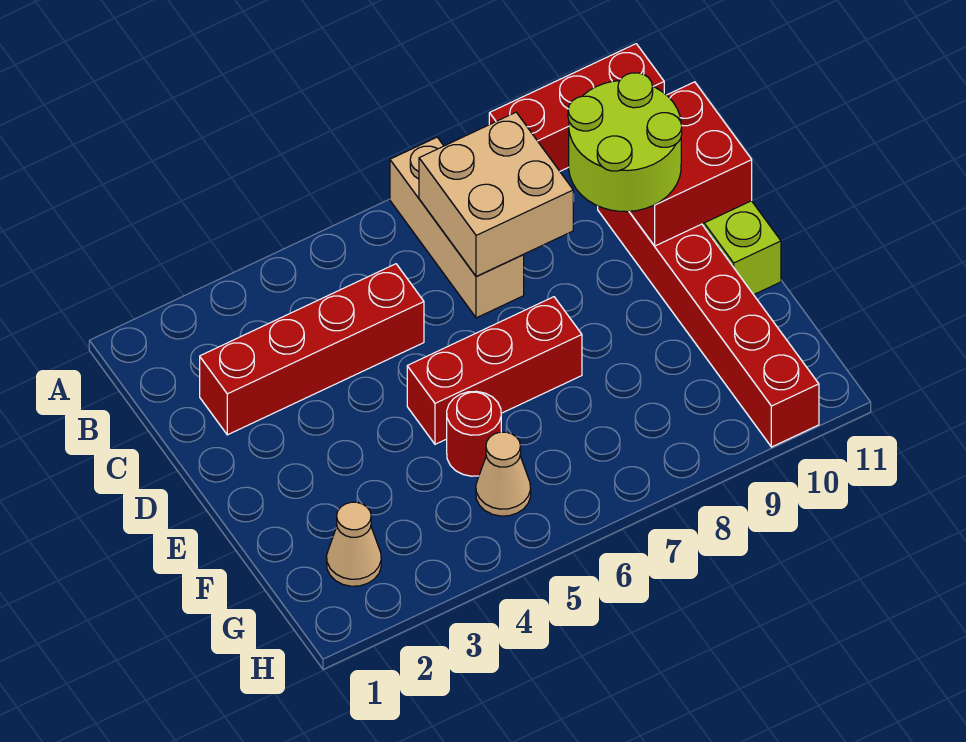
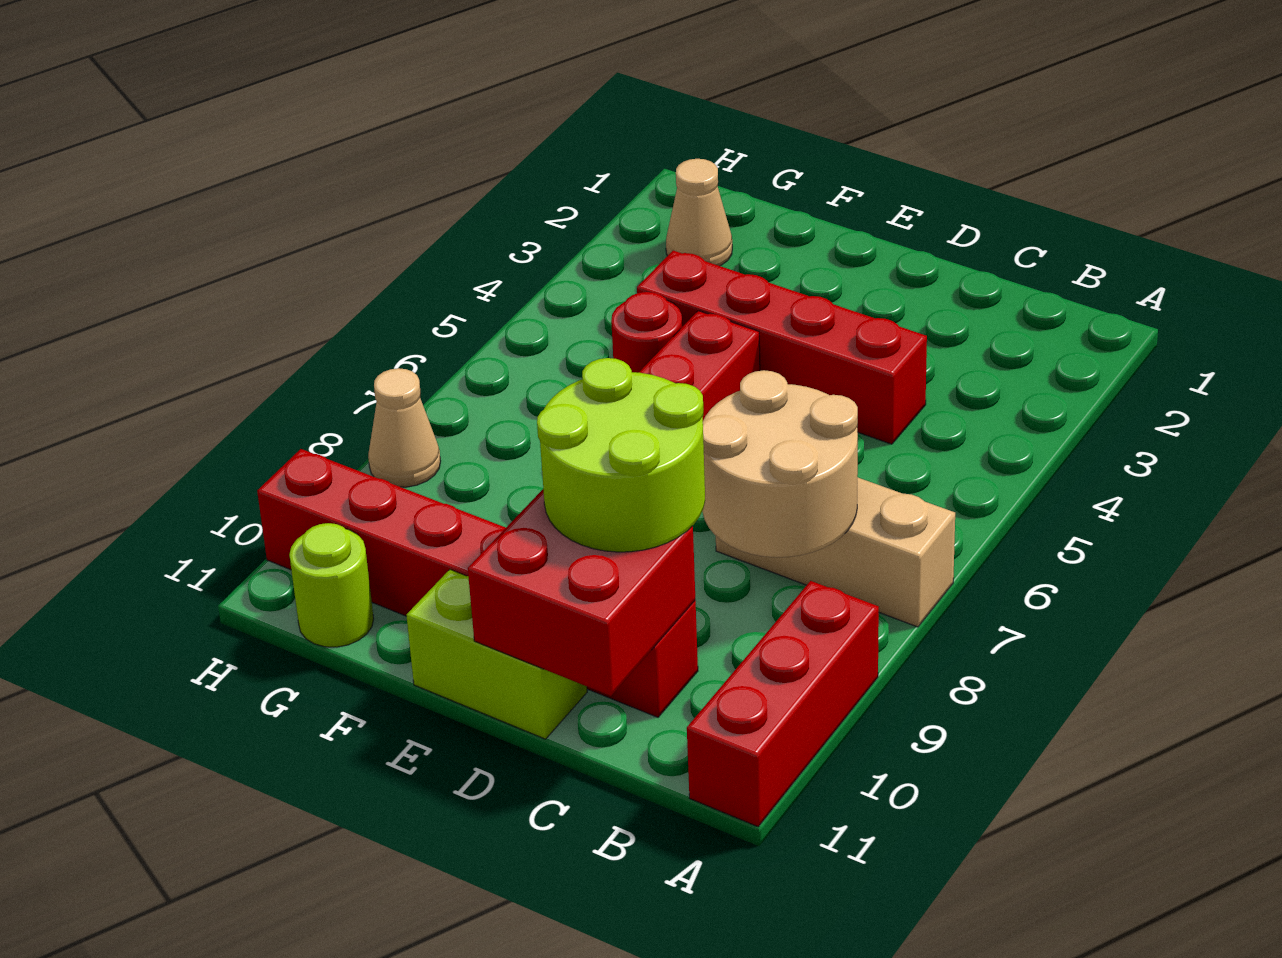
tan 2x2 brick [419,112,573,276] -> tan 2x2 round brick [702,370,858,557]
red 1x4 brick [200,264,424,435] -> red 1x4 brick turned to [637,251,927,444]
tan 1x1 cone [476,432,531,516] -> tan 1x1 cone moved to [368,368,441,487]
none -> lime 1x1 round brick [289,523,374,647]

